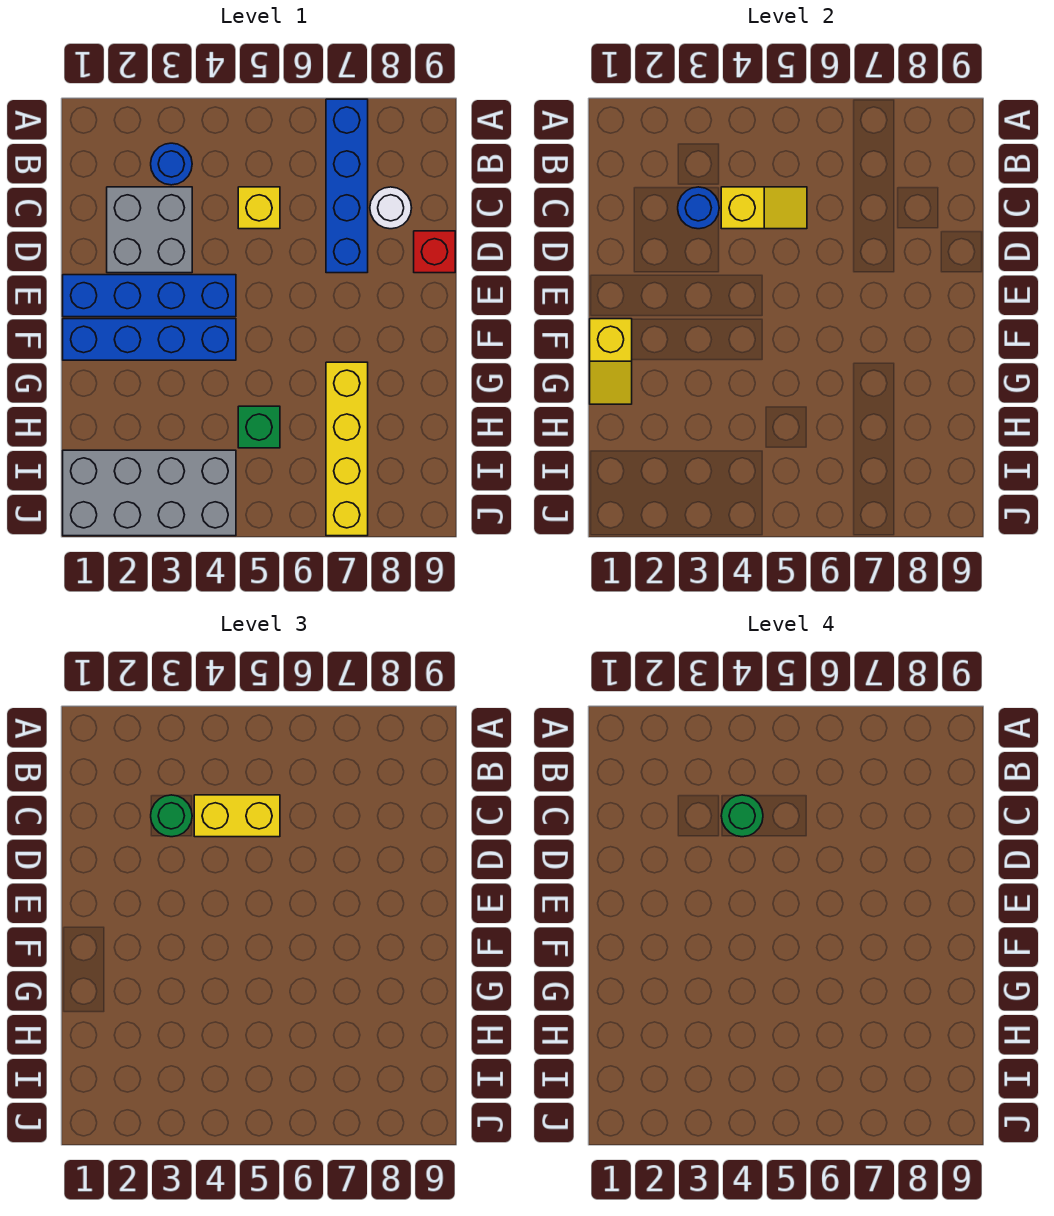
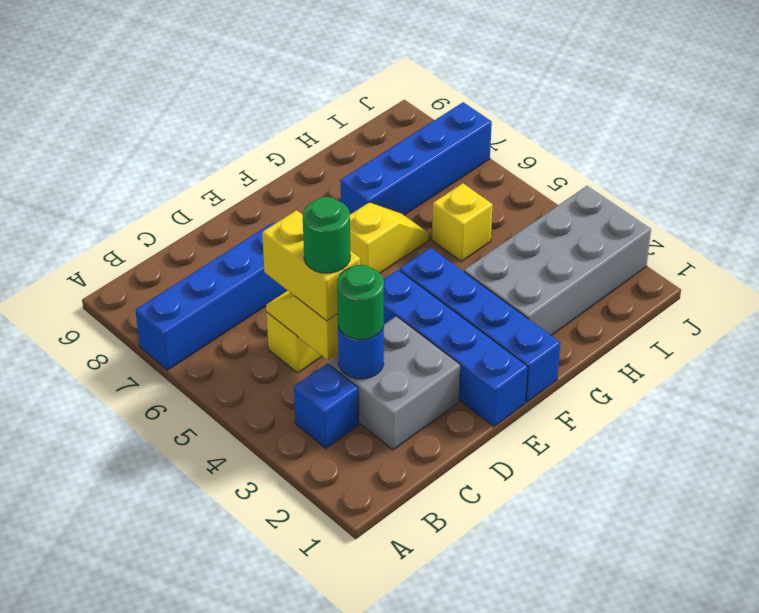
blue 1x1 round brick [151,143,192,185] -> blue 1x1 brick [294,363,359,448]
white 1x1 round brick [370,187,411,229] -> none
red 1x1 brick [414,231,455,273] -> none
yellow 1x2 slope [590,319,632,404] -> yellow 1x2 slope moved to [350,202,429,273]
yellow 1x4 brick [326,362,368,536] -> blue 1x4 brick [340,102,492,215]
green 1x1 brick [238,406,280,448] -> yellow 1x1 brick [432,183,493,261]
grey 2x4 brick [63,450,236,536] -> grey 2x4 brick turned to [464,186,651,335]

